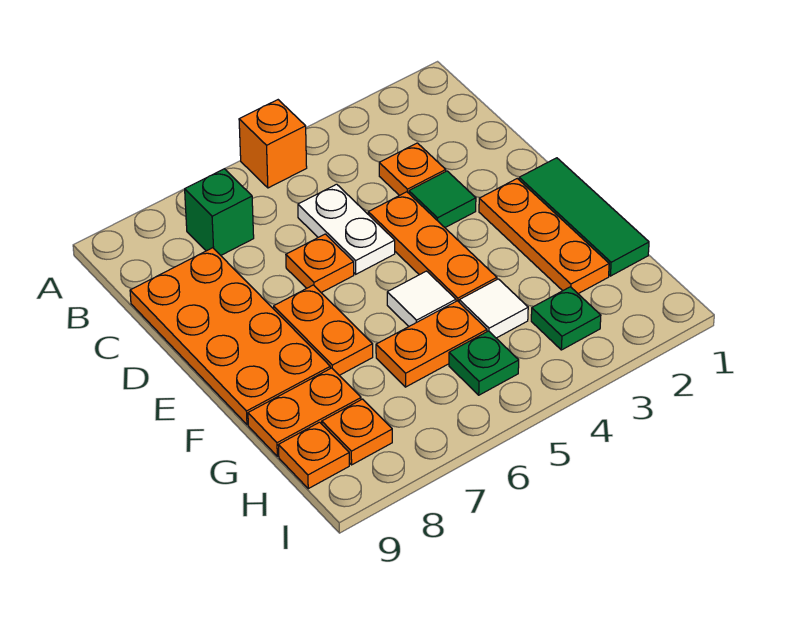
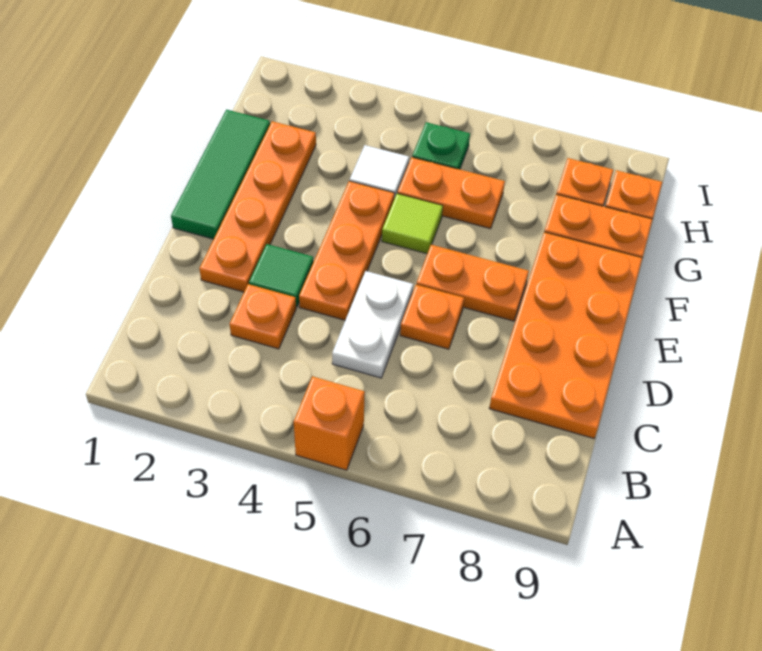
green 1x1 brick [185,169,254,255] -> none
orange 1x3 plate [479,179,609,294] -> orange 1x4 plate [199,121,316,292]
orange 1x2 plate [274,285,373,375] -> orange 1x2 plate turned to [416,245,529,321]
white 1x1 tile [387,271,456,326] -> lime 1x1 tile [382,194,443,254]
green 1x1 plate [531,287,601,350] -> none

